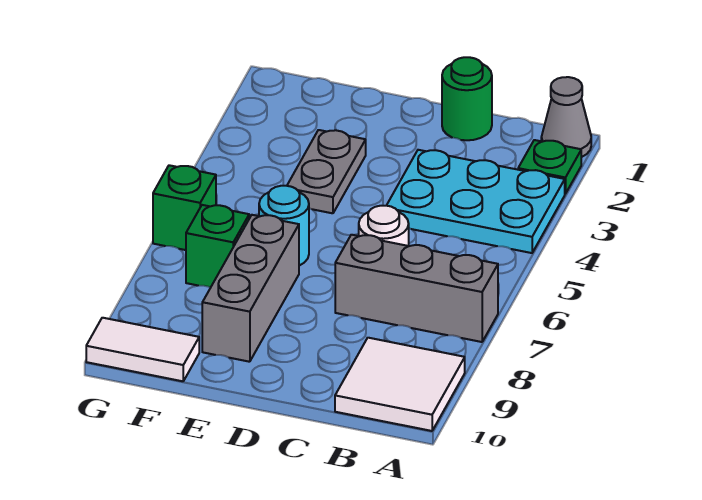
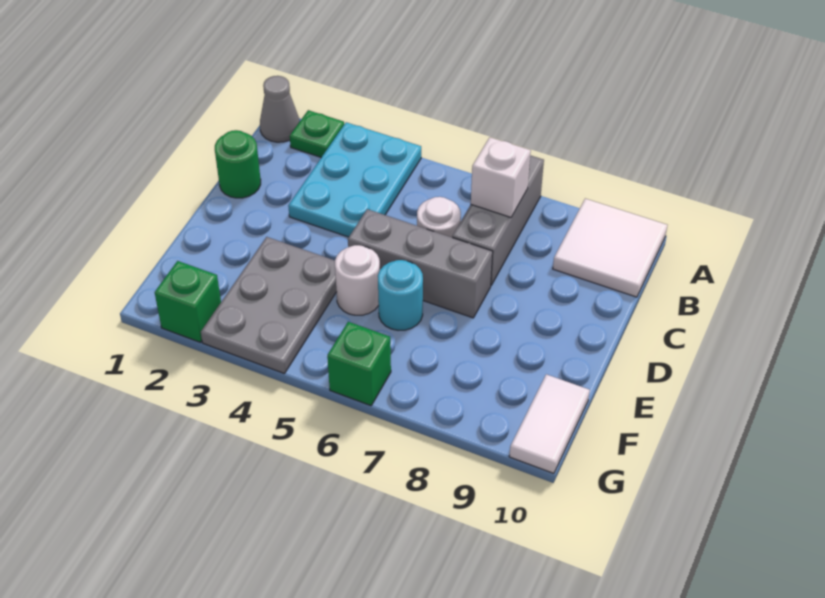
none -> white 1x1 brick [471,137,531,217]
grey 1x2 plate [287,130,366,213] -> grey 2x3 plate [201,237,337,374]
none -> white 1x1 round brick [335,245,380,315]
grey 1x3 brick [202,215,299,362] -> grey 1x3 brick moved to [348,209,493,318]
green 1x1 brick [186,205,249,288] -> green 1x1 brick moved to [155,261,221,342]

